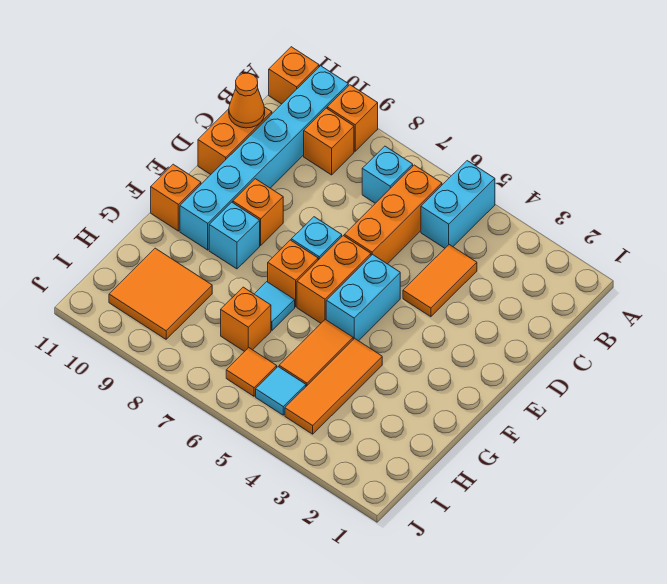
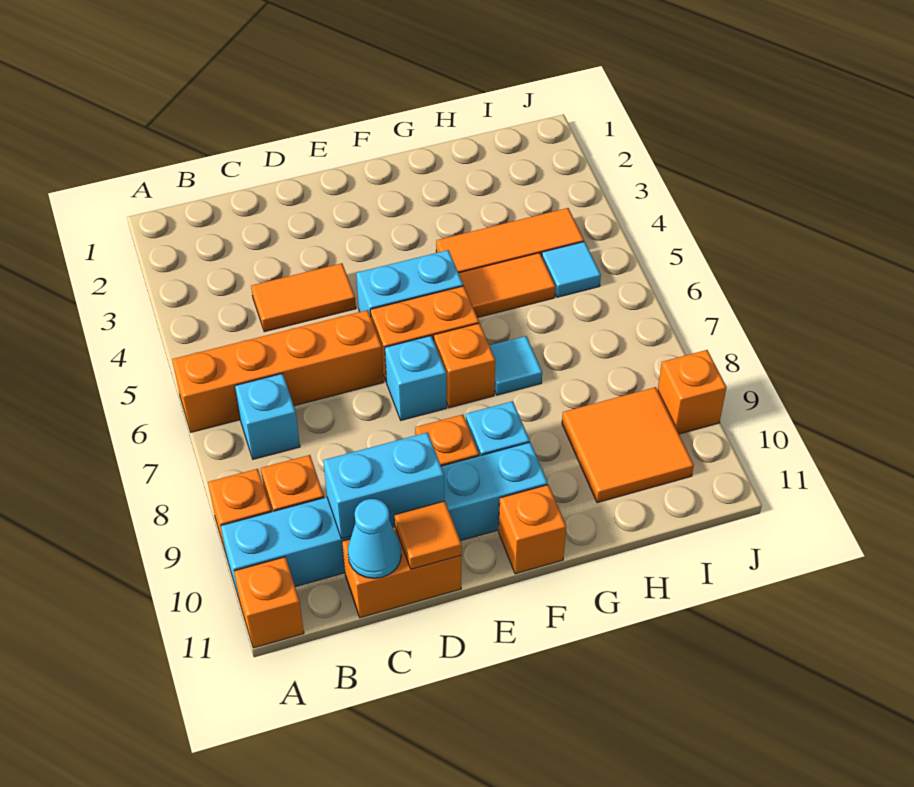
cyan 1x2 brick [421,161,495,248] -> cyan 1x2 brick moved to [323,432,444,539]
orange 1x3 brick [344,165,442,264] -> orange 1x4 brick [172,310,384,432]
orange 1x1 cone [229,73,265,128] -> cyan 1x1 cone [348,499,401,578]
orange 1x1 brick [221,287,271,352] -> orange 1x1 brick moved to [658,350,727,434]
orange 1x1 tile [226,348,277,396] -> orange 1x1 tile moved to [395,501,462,569]

